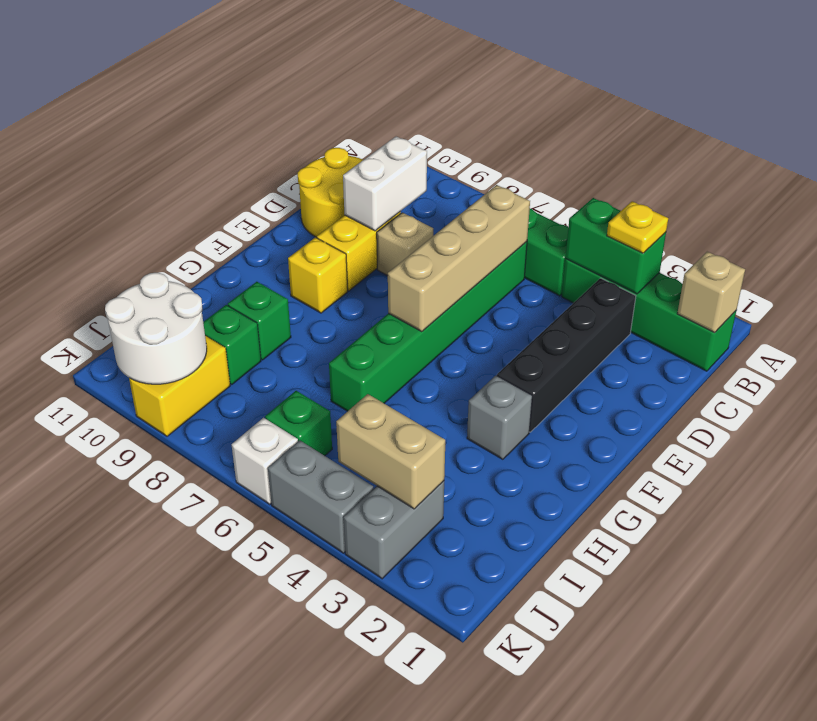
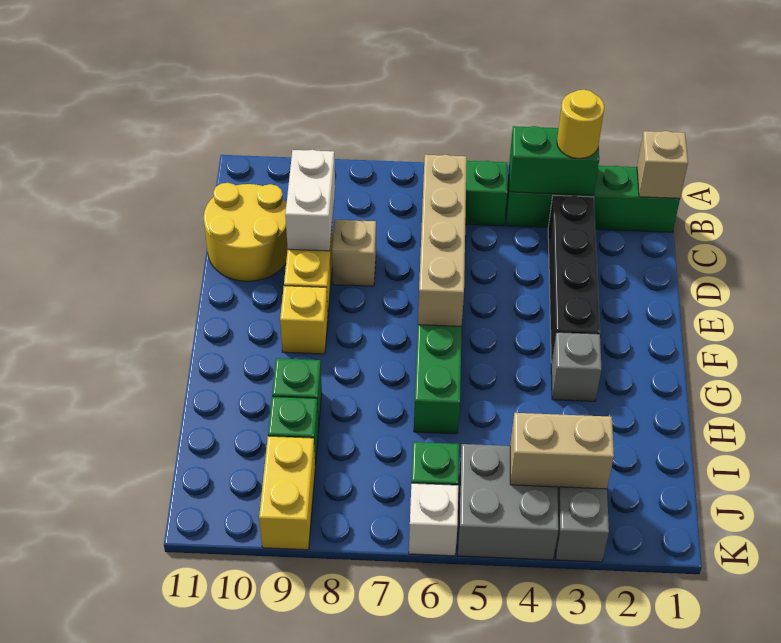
yellow 1x1 plate [607,201,668,253] -> yellow 1x1 round brick [557,90,604,158]
white 2x2 round brick [105,273,207,384] -> none
grey 1x2 brick [268,440,373,553] -> grey 2x2 brick [458,444,558,560]

